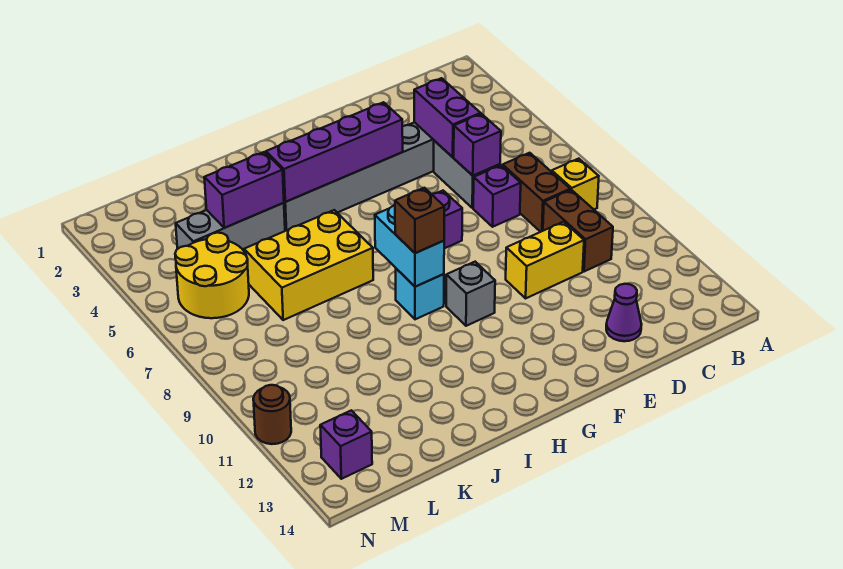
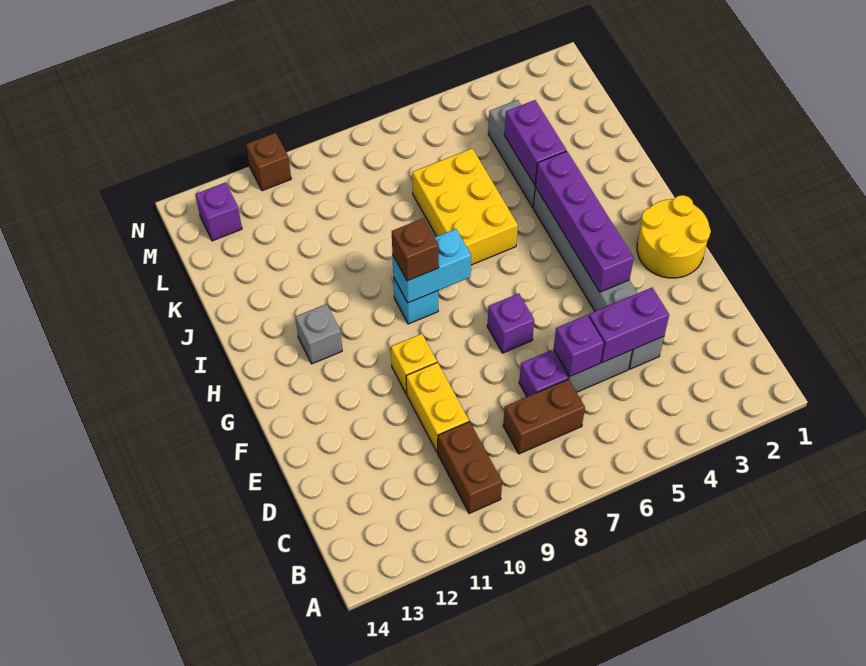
yellow 1x1 brick [552,159,599,209] -> yellow 1x1 brick moved to [391,334,437,394]
brown 1x2 brick [543,190,613,272] -> brown 1x2 brick turned to [438,422,502,514]
purple 1x1 cone [606,284,642,341] -> none
grey 1x1 brick [446,262,495,326] -> grey 1x1 brick moved to [295,304,342,364]
yellow 2x2 round brick [175,233,249,318] -> yellow 2x2 round brick moved to [637,195,711,278]
brown 1x1 round brick [253,385,291,444] -> brown 1x1 brick [246,133,291,191]

